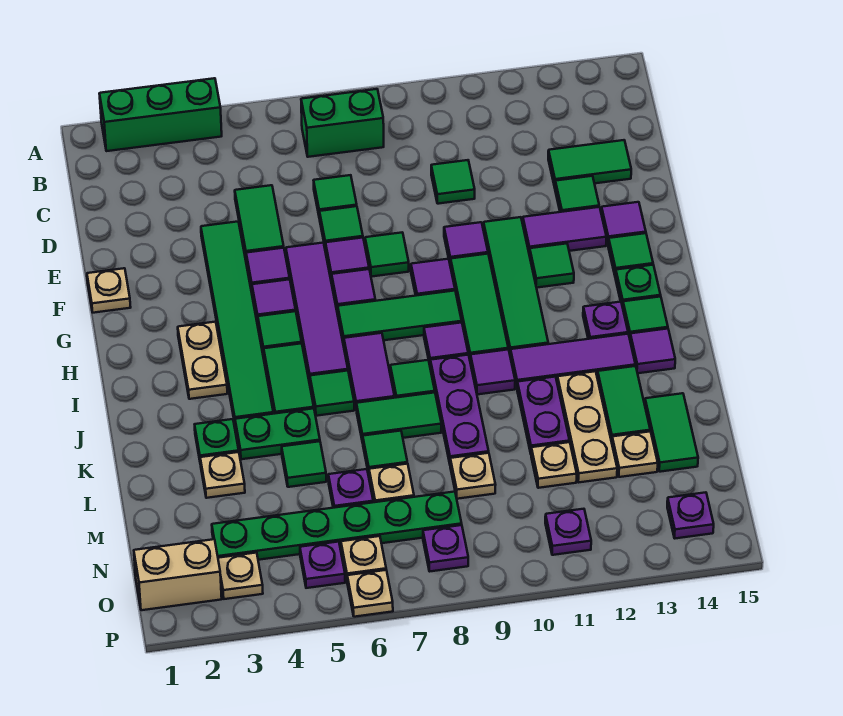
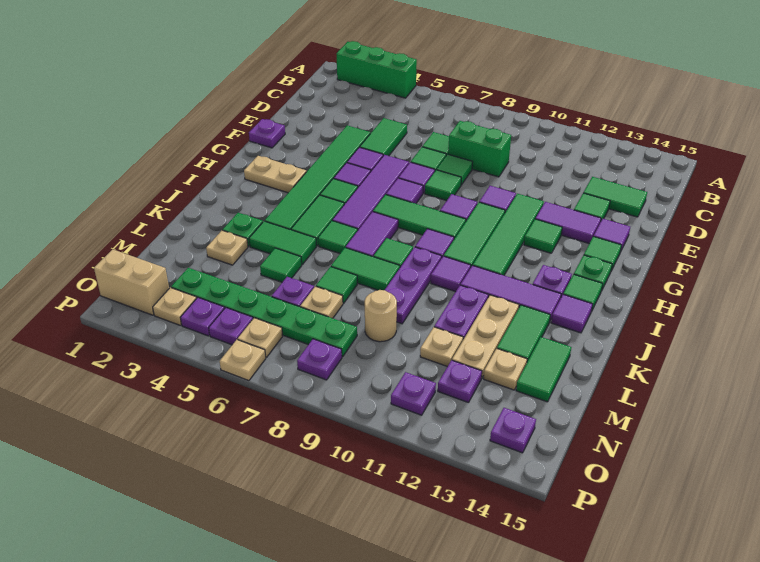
green 1x2 brick [301,89,384,157] -> green 1x2 brick moved to [448,121,511,177]
green 1x1 tile [431,160,475,204] -> green 1x1 tile moved to [437,154,472,185]
tan 1x1 plate [87,268,131,313] -> purple 1x1 plate [249,119,285,148]
tan 1x2 plate [178,322,227,399] -> tan 1x2 plate turned to [244,156,306,193]
green 1x2 plate [235,408,320,459] -> green 1x2 tile [249,221,317,264]
tan 1x1 plate [450,453,495,499] -> tan 1x1 round brick [365,290,397,342]
none -> purple 1x1 plate [438,360,482,403]
none -> purple 1x1 plate [180,298,225,336]

